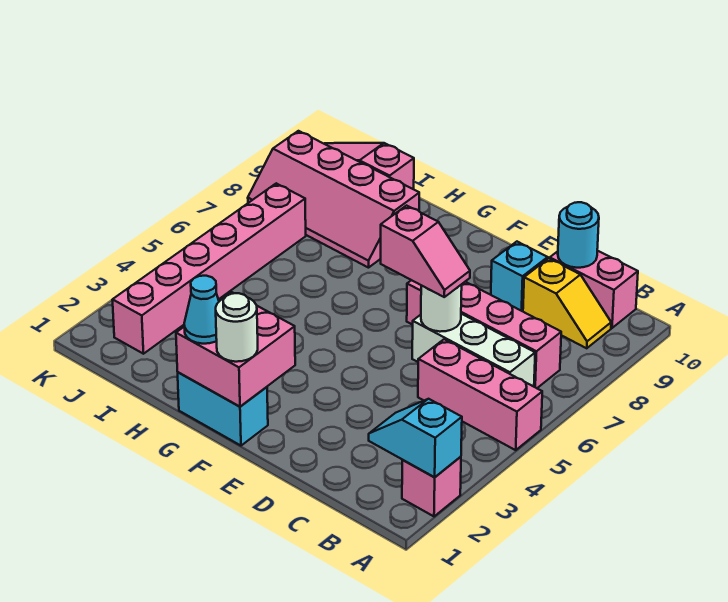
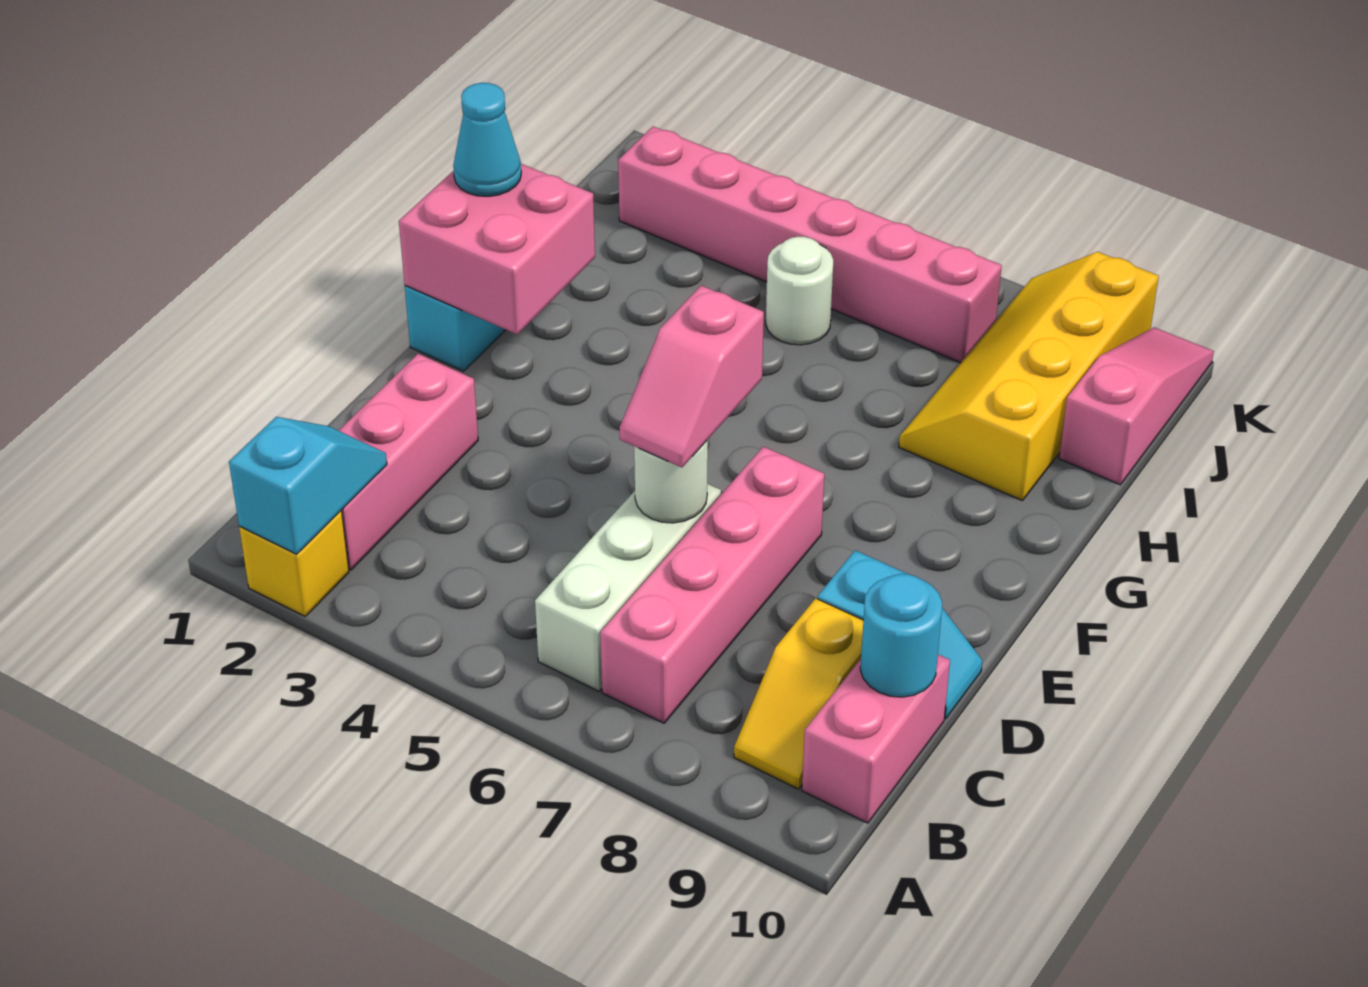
pink 1x1 brick [402,457,461,516] -> yellow 1x1 brick [239,511,349,616]
pink 1x3 brick [418,339,542,450] -> pink 1x3 brick moved to [338,354,478,570]
white 1x1 round brick [216,293,258,362] -> white 1x1 round brick moved to [766,237,833,345]
pink 2x4 slope [248,131,419,268] -> yellow 2x4 slope [899,252,1159,501]

